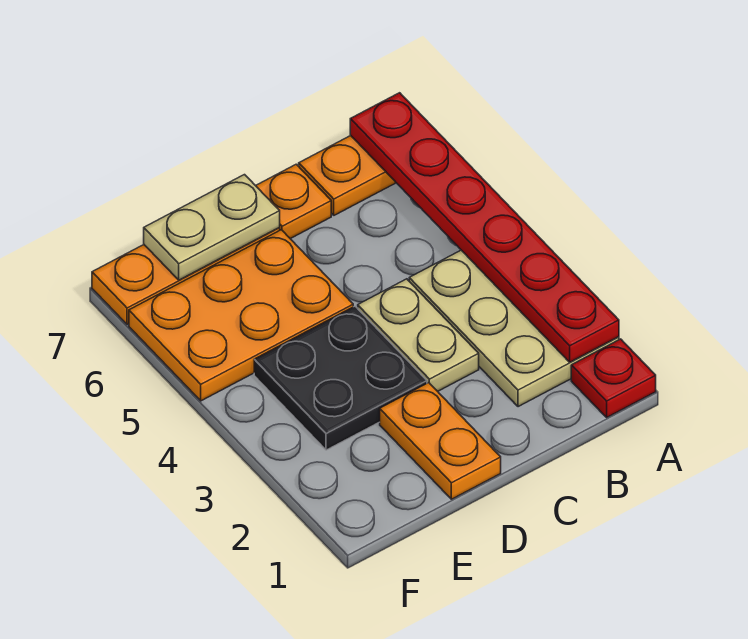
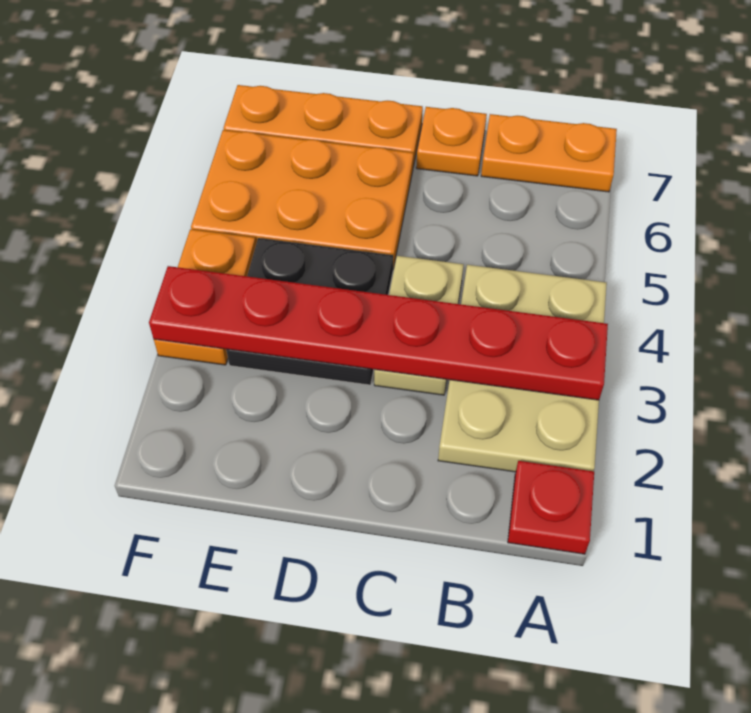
red 1x6 plate [350,93,619,362] -> red 1x6 plate turned to [149,266,608,400]
orange 1x2 plate [380,383,501,499] -> orange 1x2 plate moved to [154,229,256,365]
tan 1x2 plate [144,175,280,280] -> none

